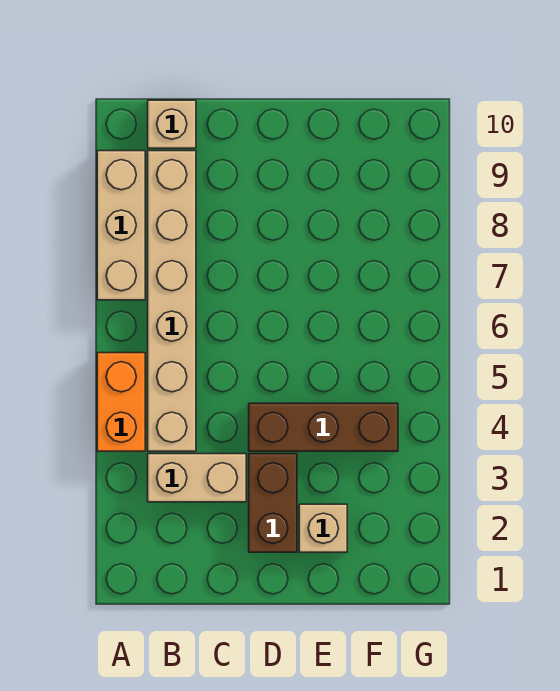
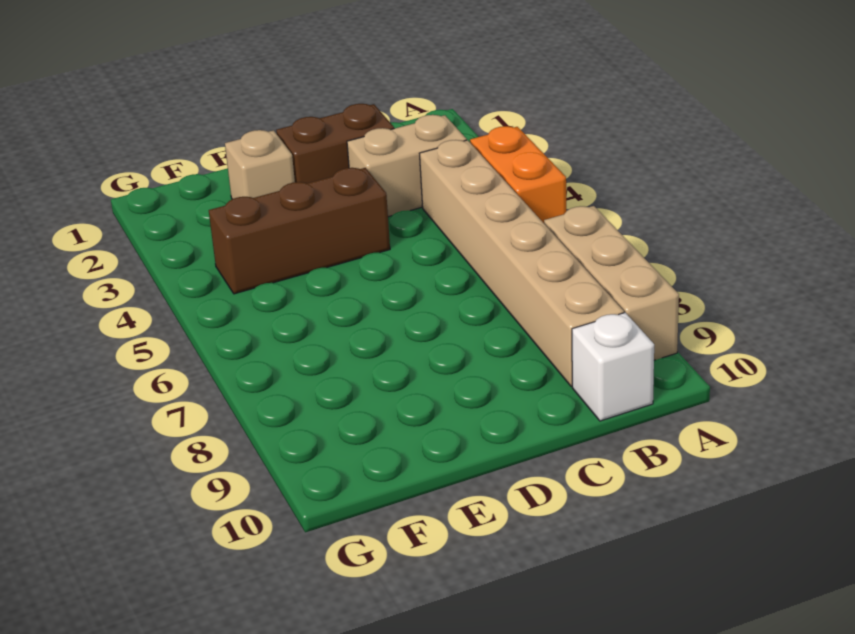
tan 1x1 brick [148,100,196,148] -> white 1x1 brick [572,313,654,421]
brown 1x2 brick [249,454,297,552] -> brown 1x2 brick turned to [276,104,394,183]

